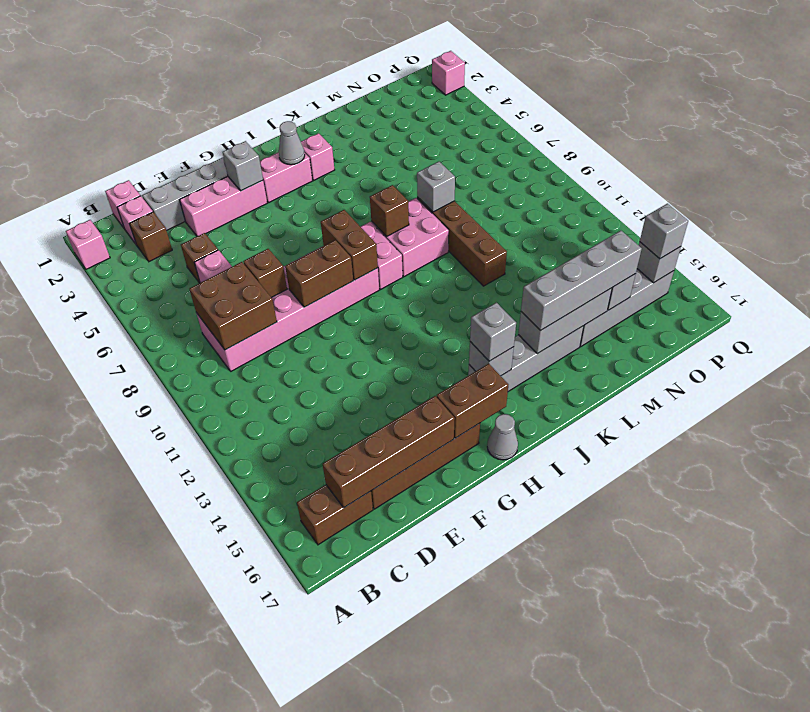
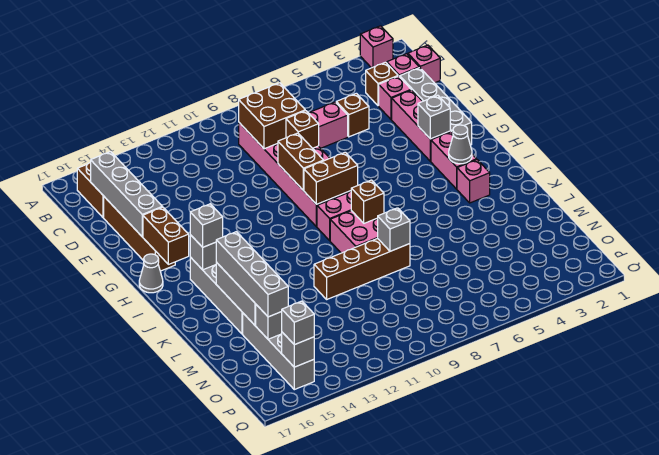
brown 1x4 brick [323,396,455,507] -> grey 1x4 brick [91,152,162,237]
pink 1x1 brick [432,51,465,95] -> pink 1x1 brick moved to [379,76,411,120]

